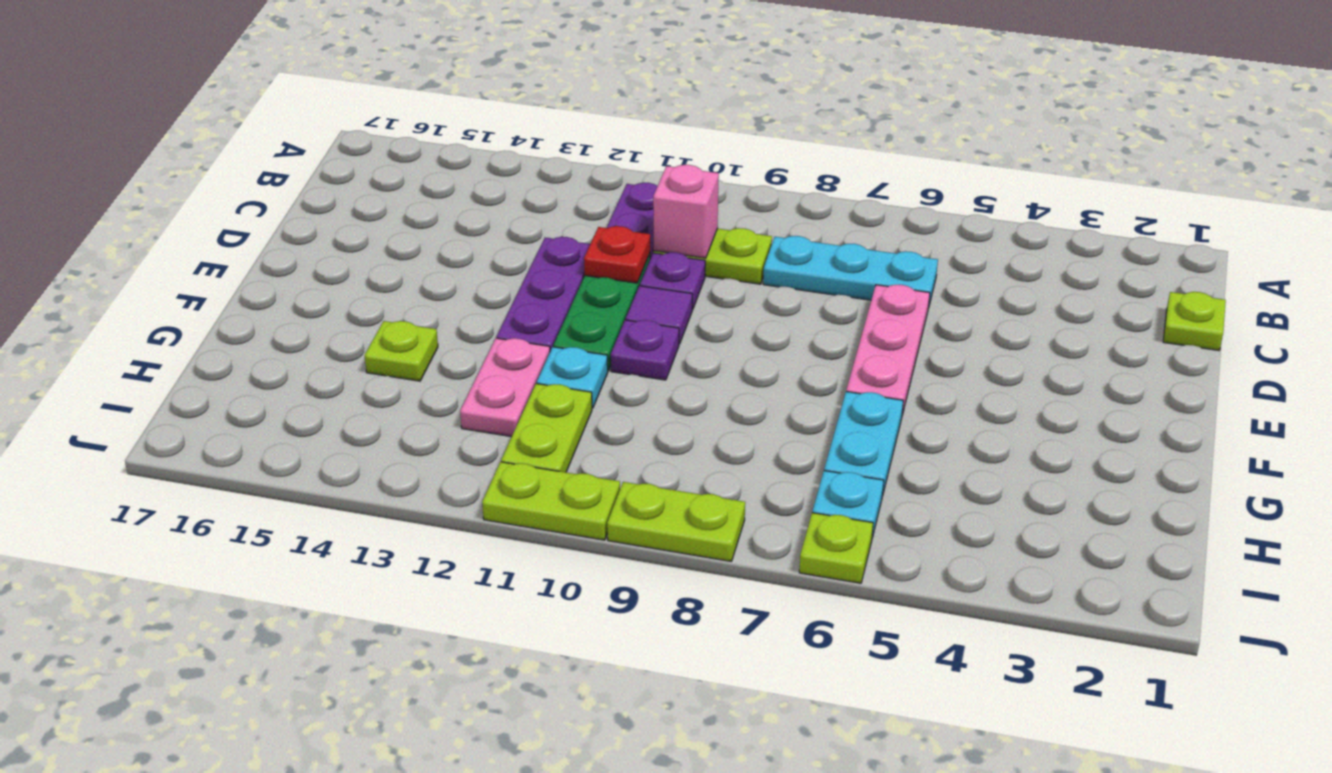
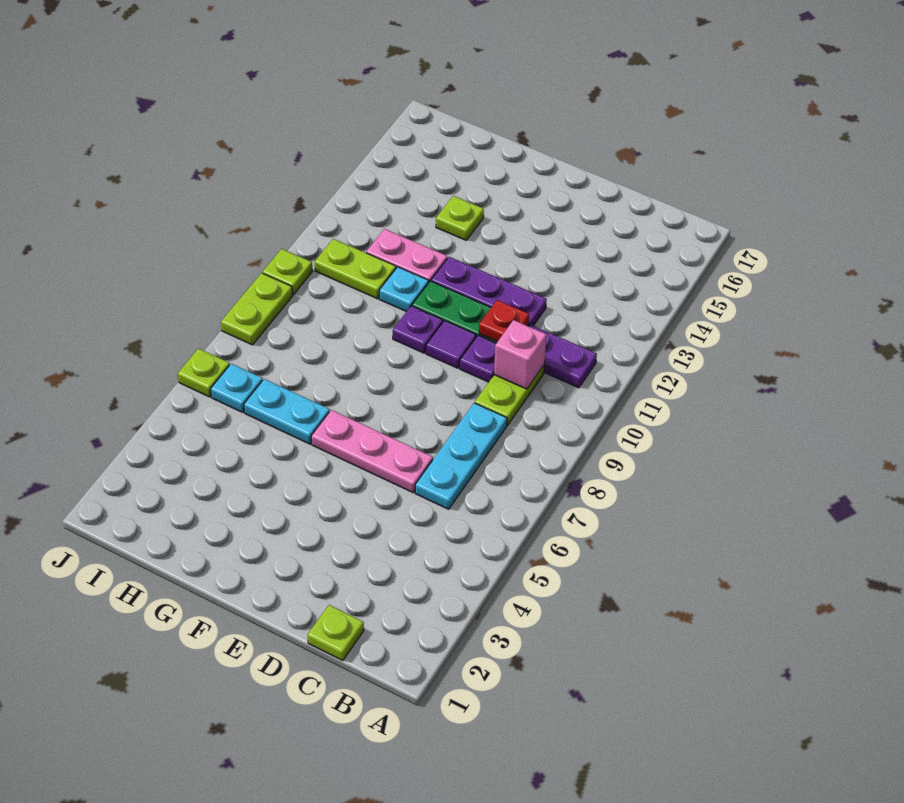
lime 1x2 plate [482,462,620,540] -> lime 1x1 plate [262,249,313,295]

